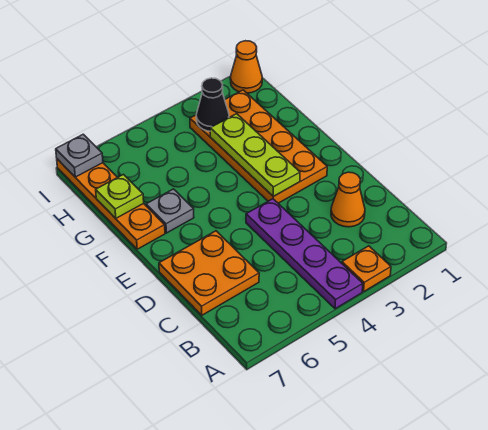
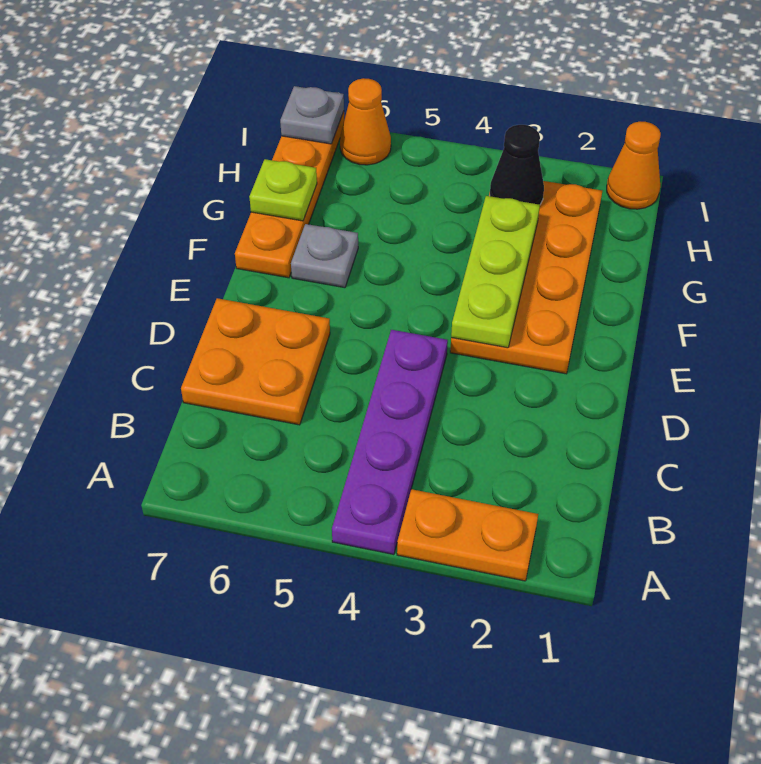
orange 1x1 plate [342,246,391,291] -> orange 1x2 plate [397,489,538,581]
orange 1x1 cone [331,172,365,227] -> orange 1x1 cone moved to [340,78,391,165]

